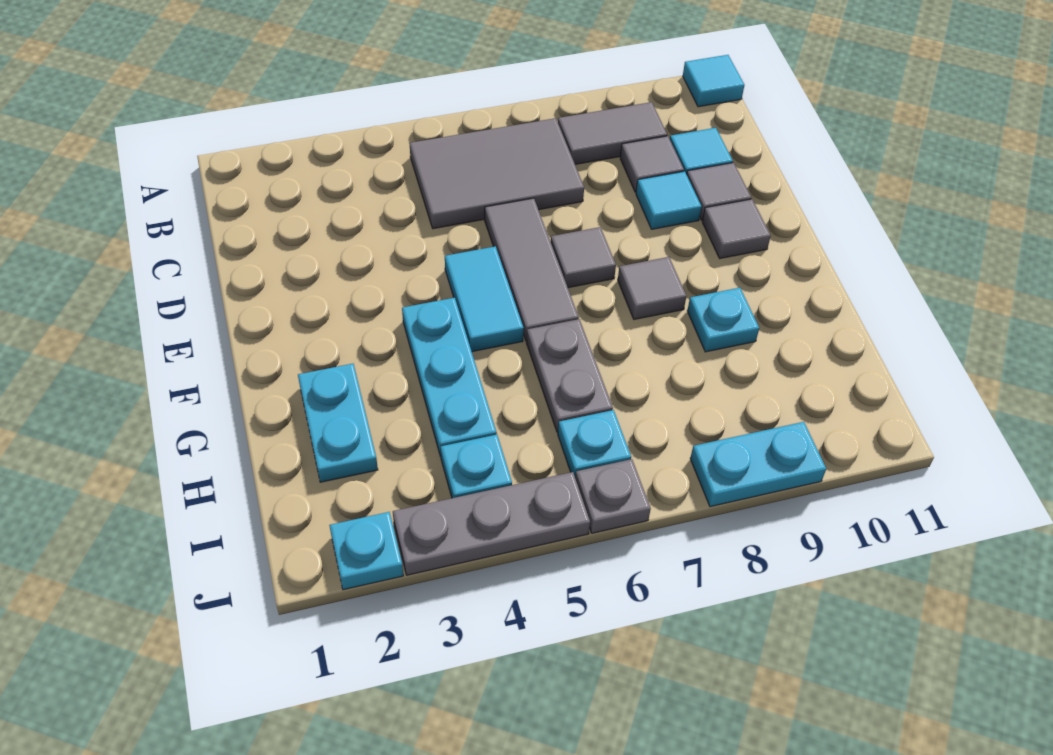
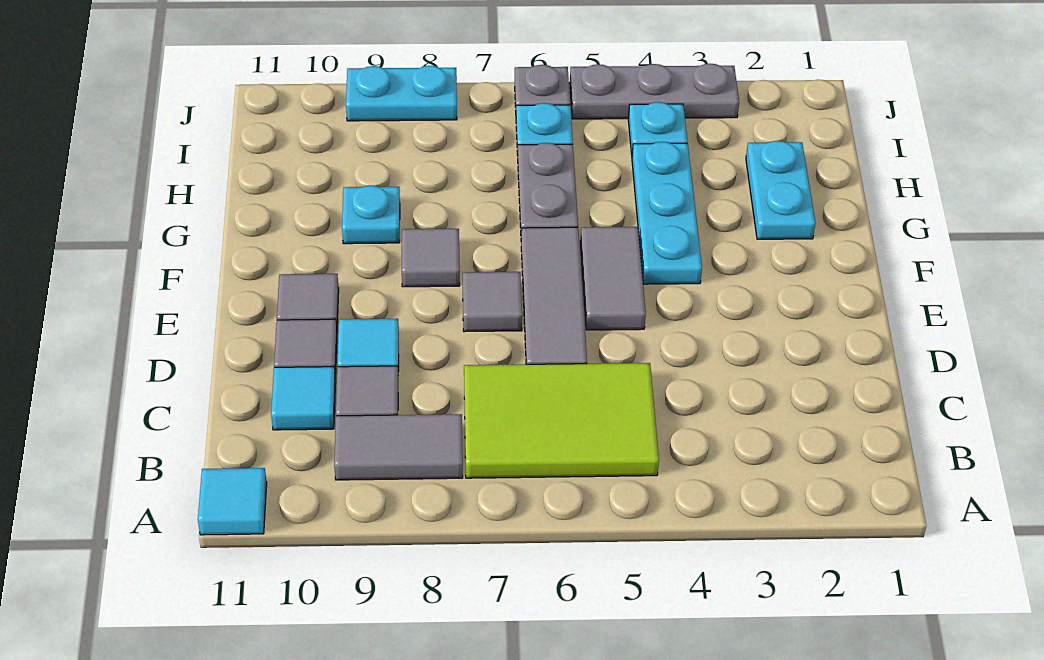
grey 2x3 tile [410,118,584,229] -> lime 2x3 tile [464,363,659,478]
cyan 1x2 tile [445,246,524,352] -> grey 1x2 tile [580,227,646,330]
cyan 1x1 plate [329,512,403,590] -> none

